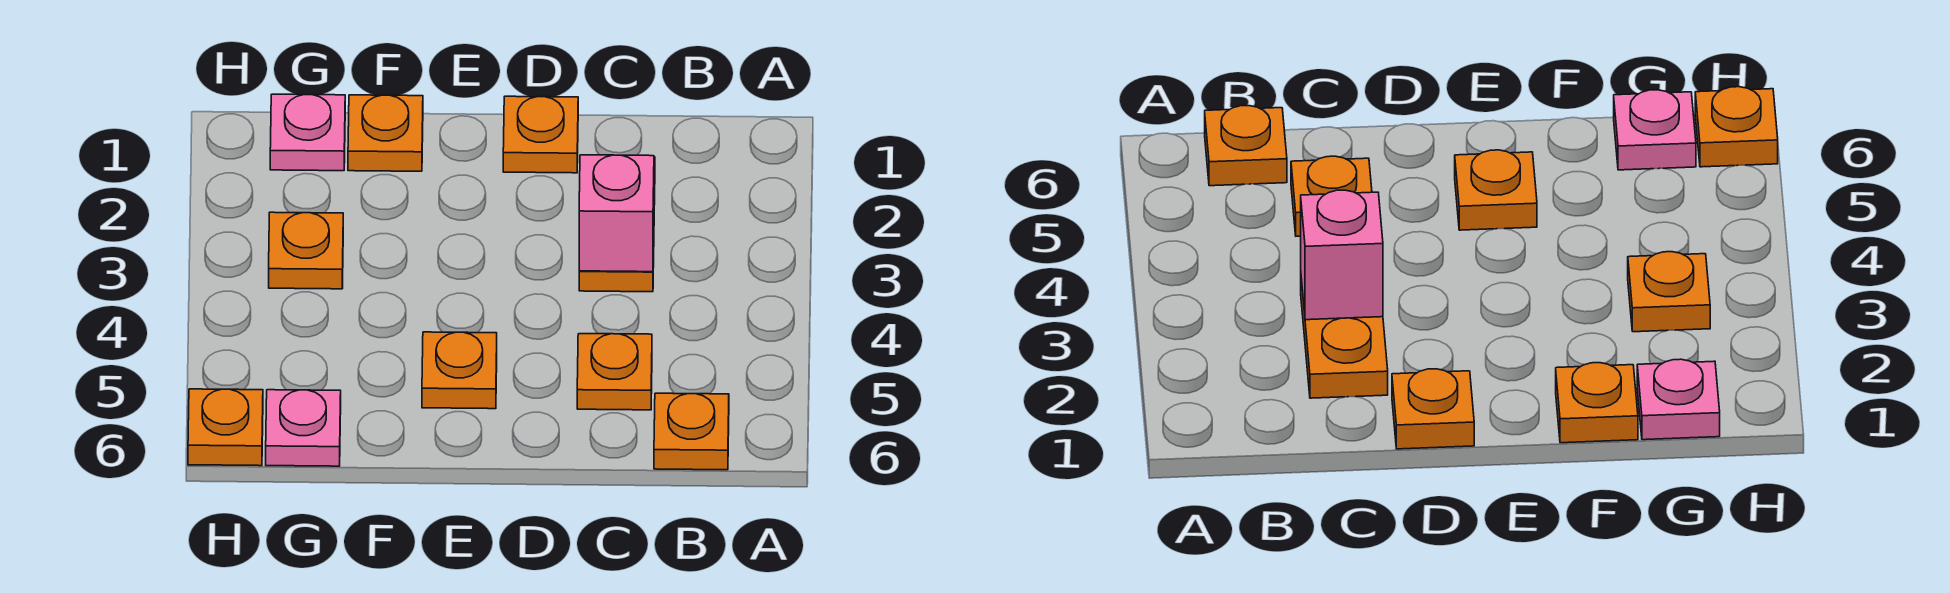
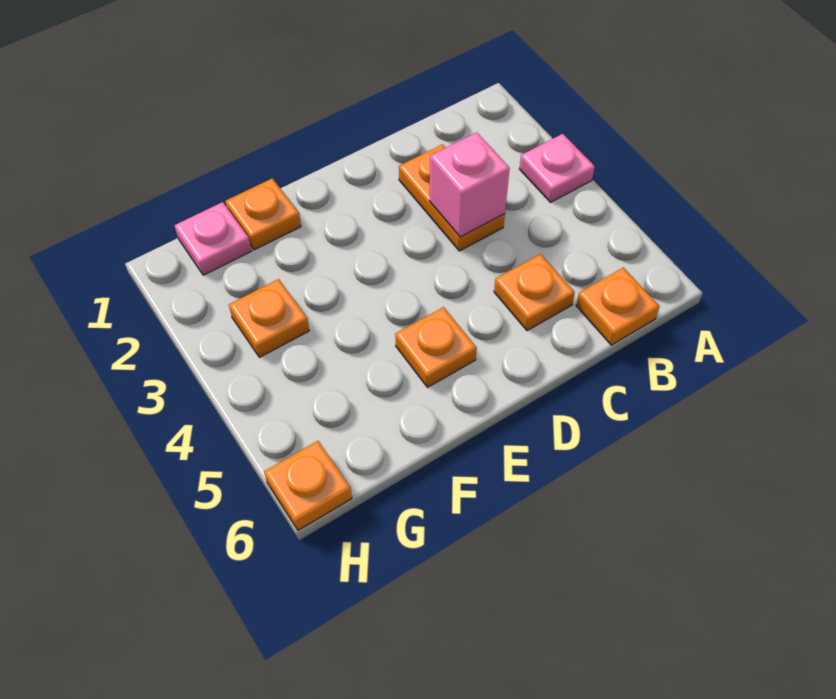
orange 1x1 plate [503,96,578,173] -> none
pink 1x1 plate [266,390,341,466] -> pink 1x1 plate moved to [520,134,595,202]

